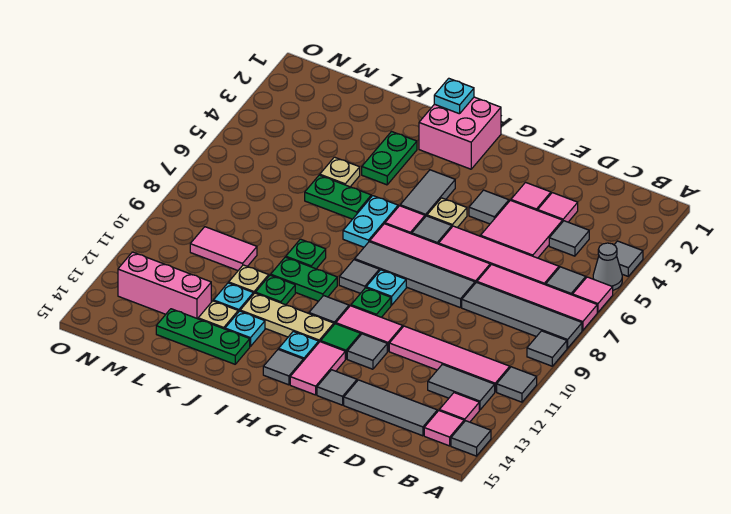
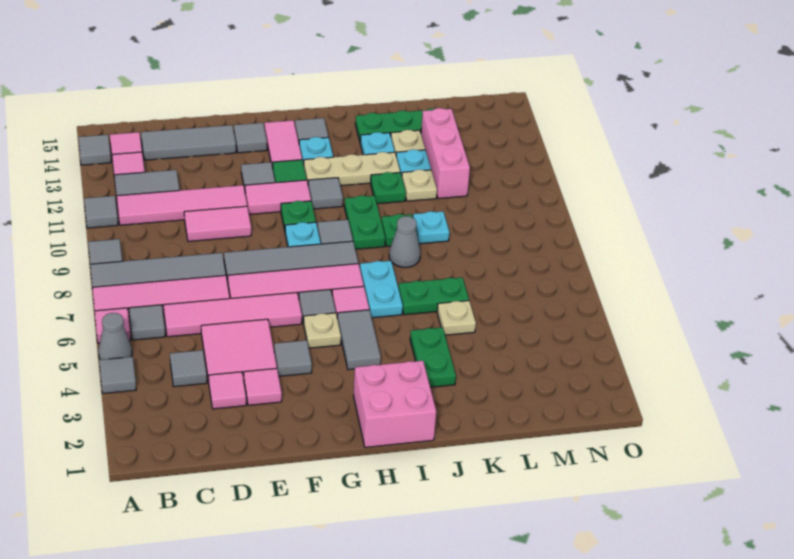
cyan 1x1 plate [434,78,474,114] -> cyan 1x1 plate moved to [413,211,449,244]
green 1x2 plate [271,257,337,301] -> green 1x2 plate turned to [344,196,385,249]
none -> grey 1x1 cone [389,216,420,267]
pink 1x2 tile [190,227,257,270] -> pink 1x2 tile moved to [184,206,251,241]
pink 1x3 brick [118,252,211,319] -> pink 1x3 brick turned to [421,108,470,198]

